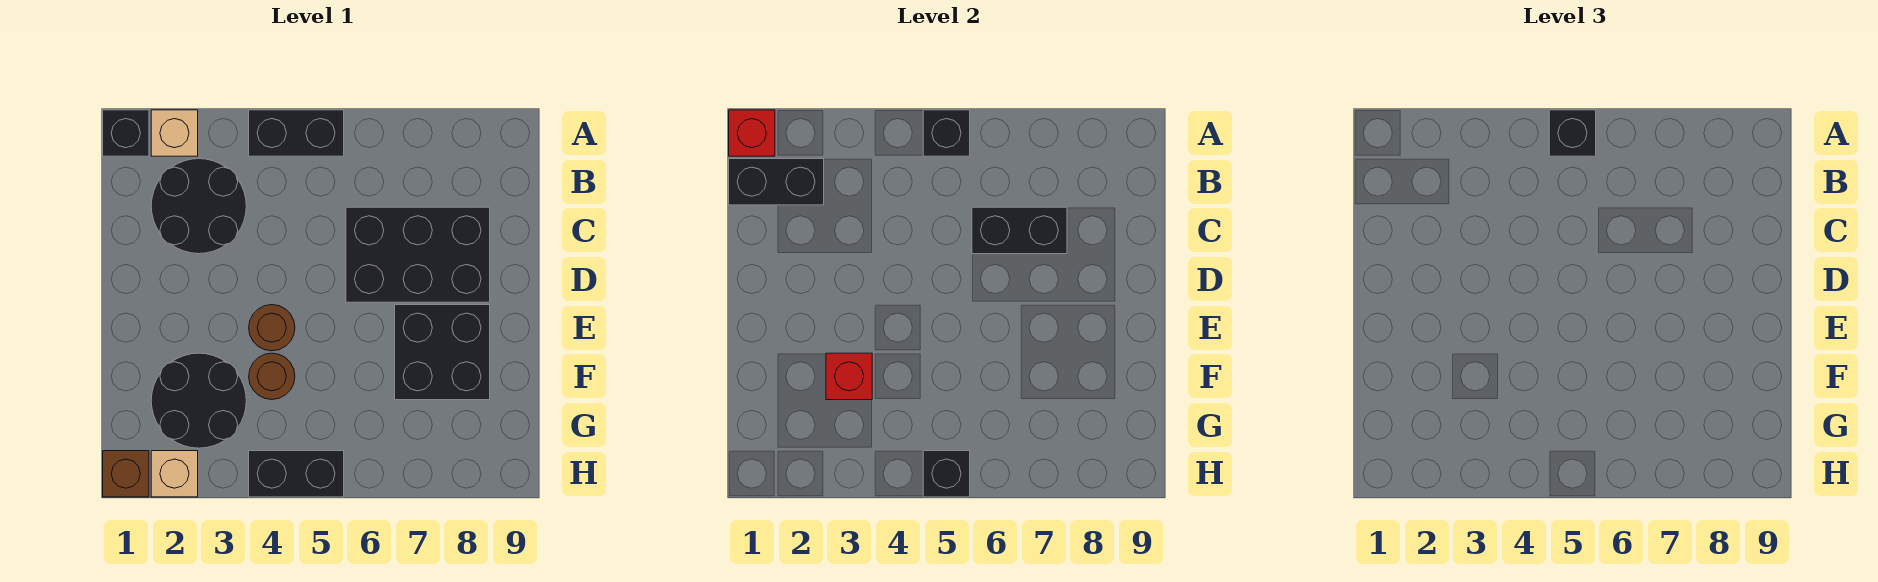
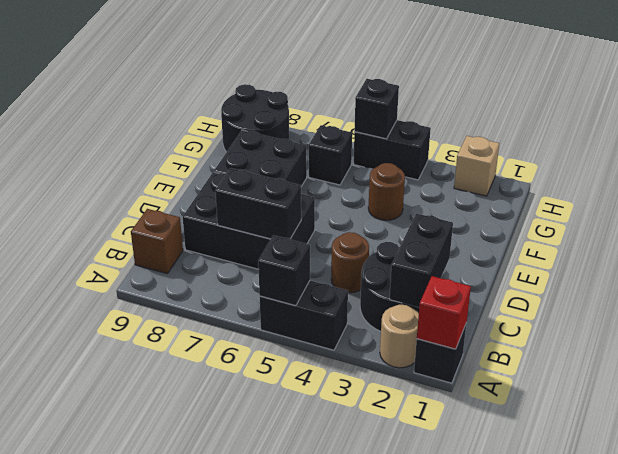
tan 1x1 brick [151,110,198,156] -> tan 1x1 round brick [380,305,419,368]
black 1x1 brick [1549,110,1596,156] -> black 1x1 brick moved to [309,125,352,185]
black 1x2 brick [729,159,824,205] -> black 1x2 brick turned to [390,213,453,307]
brown 1x1 round brick [249,305,295,351] -> brown 1x1 round brick moved to [331,232,369,293]
black 2x2 round brick [151,353,246,448] -> black 2x2 round brick moved to [221,84,289,152]
red 1x1 brick [826,353,872,400] -> none
brown 1x1 brick [103,451,149,497] -> brown 1x1 brick moved to [131,209,183,274]

